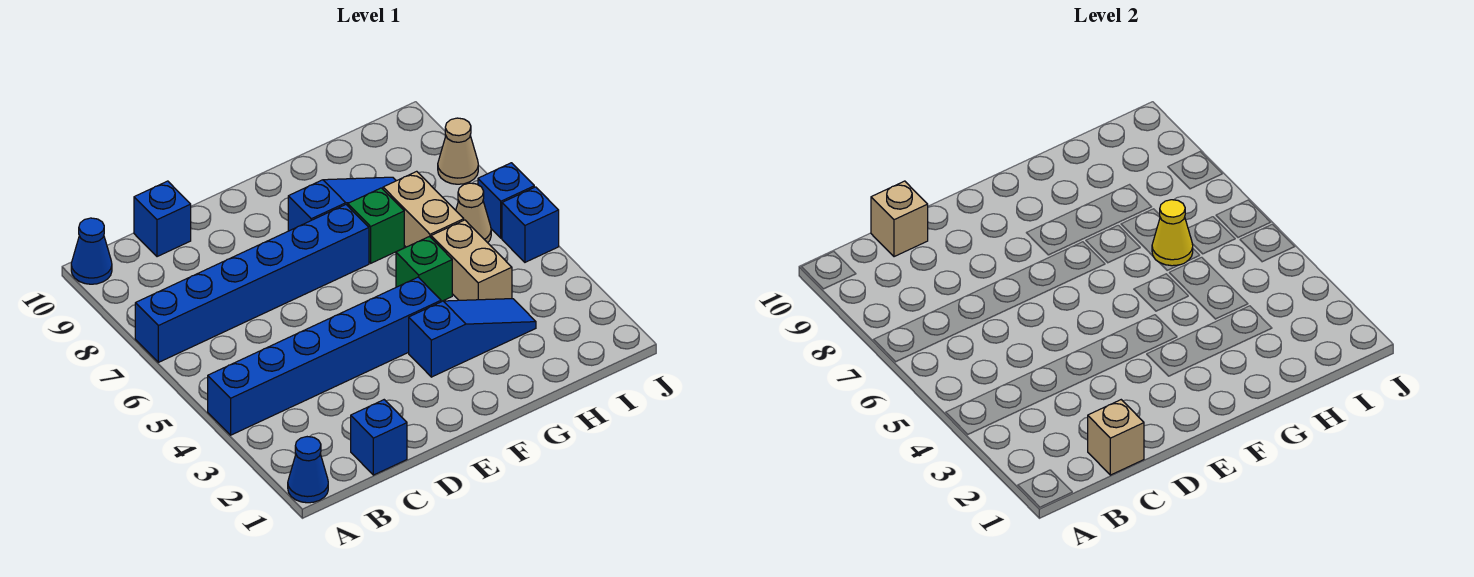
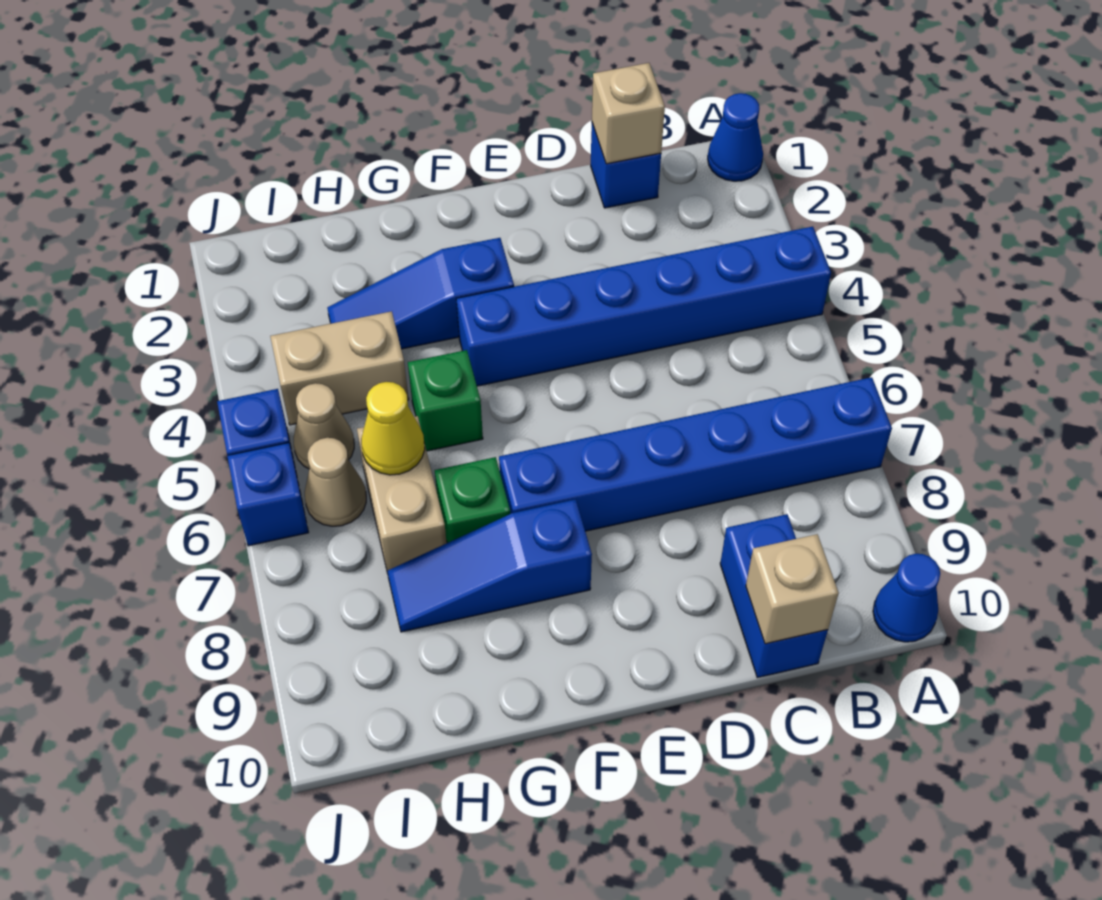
blue 1x1 brick [134,181,191,257] -> blue 1x2 brick [720,514,828,678]
tan 1x2 brick [431,220,512,300] -> tan 1x2 brick turned to [270,311,409,425]
tan 1x1 cone [438,118,478,184] -> tan 1x1 cone moved to [294,383,354,469]

